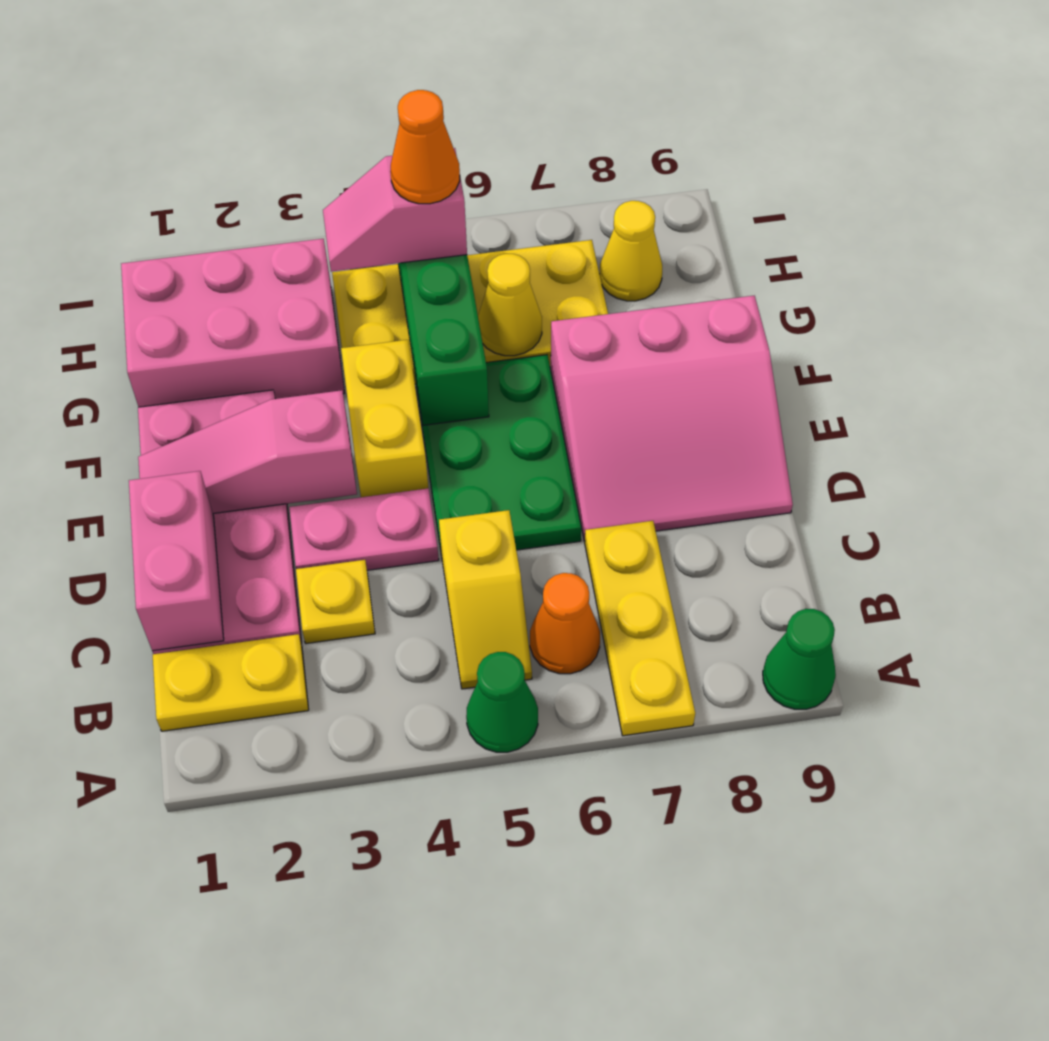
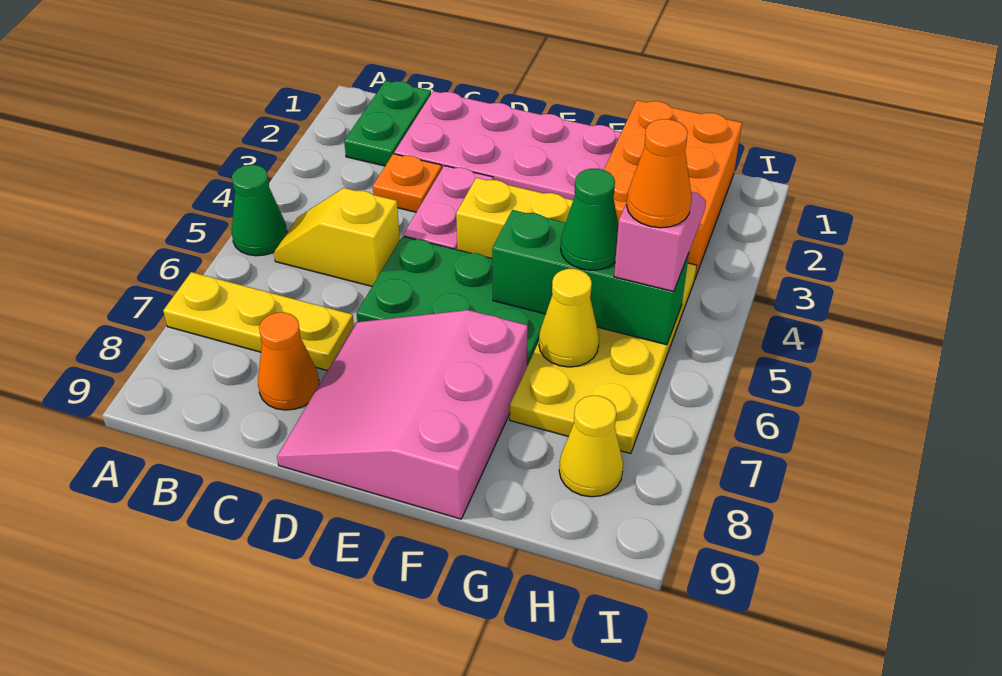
green 1x1 cone [763,609,836,709] -> green 1x1 cone moved to [560,169,619,270]
yellow 1x2 plate [153,634,309,731] -> green 1x2 plate [344,81,431,166]
orange 1x1 cone [530,573,600,674] -> orange 1x1 cone moved to [258,312,319,410]
pink 1x2 brick [129,471,224,651] -> none
yellow 1x1 plate [296,560,375,643] -> orange 1x1 plate [373,154,442,212]
pink 1x3 slope [138,390,357,514] -> none
pink 2x3 brick [121,239,345,407] -> orange 2x3 brick [604,100,742,278]

